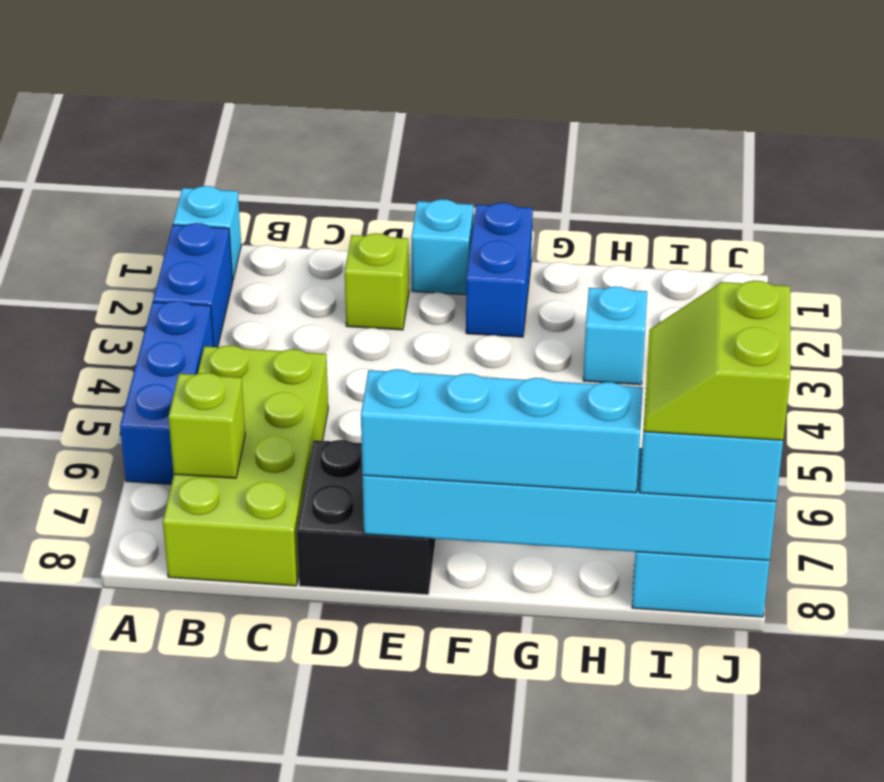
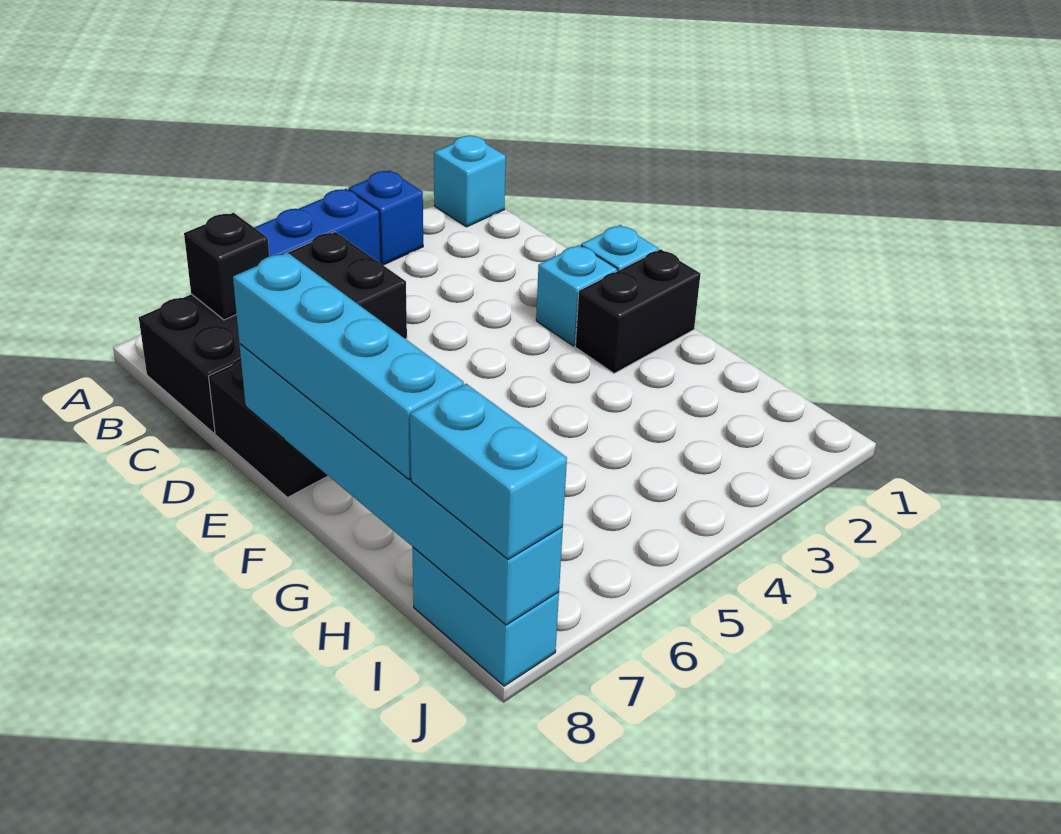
blue 1x2 brick [153,223,233,347] -> blue 1x1 brick [348,170,423,265]
lime 2x4 brick [163,345,328,586] -> black 2x4 brick [139,232,407,433]
lime 1x1 brick [168,373,245,478] -> black 1x1 brick [184,213,269,320]
lime 1x1 brick [345,233,409,330] -> none
blue 1x2 brick [466,203,533,337] -> black 1x2 brick [575,249,700,373]
cyan 1x1 brick [583,286,647,385] -> cyan 1x1 brick moved to [536,245,617,346]
lime 2x2 slope [644,281,790,440] -> none

